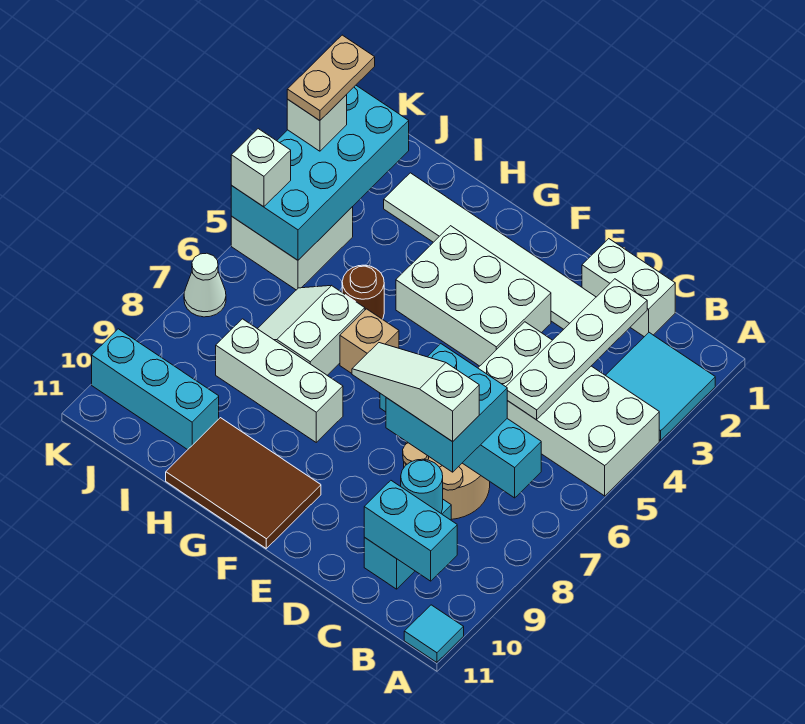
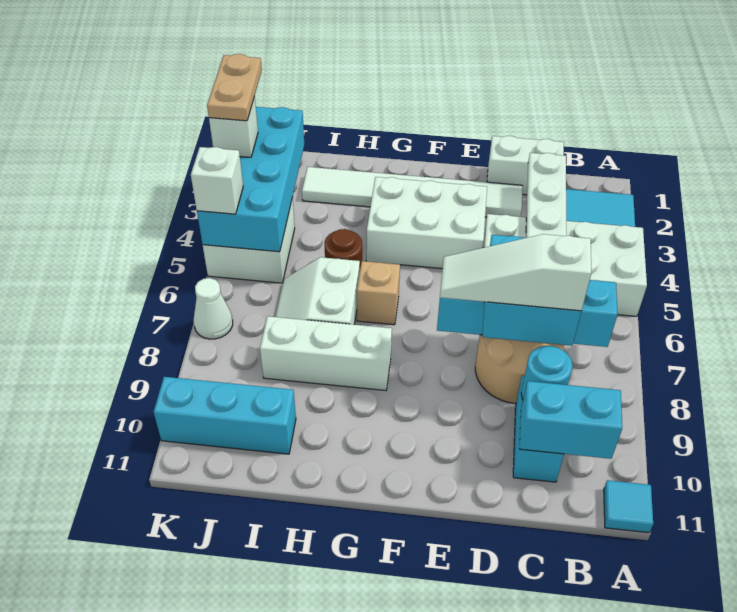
brown 2x3 tile [166,418,321,548] -> none

